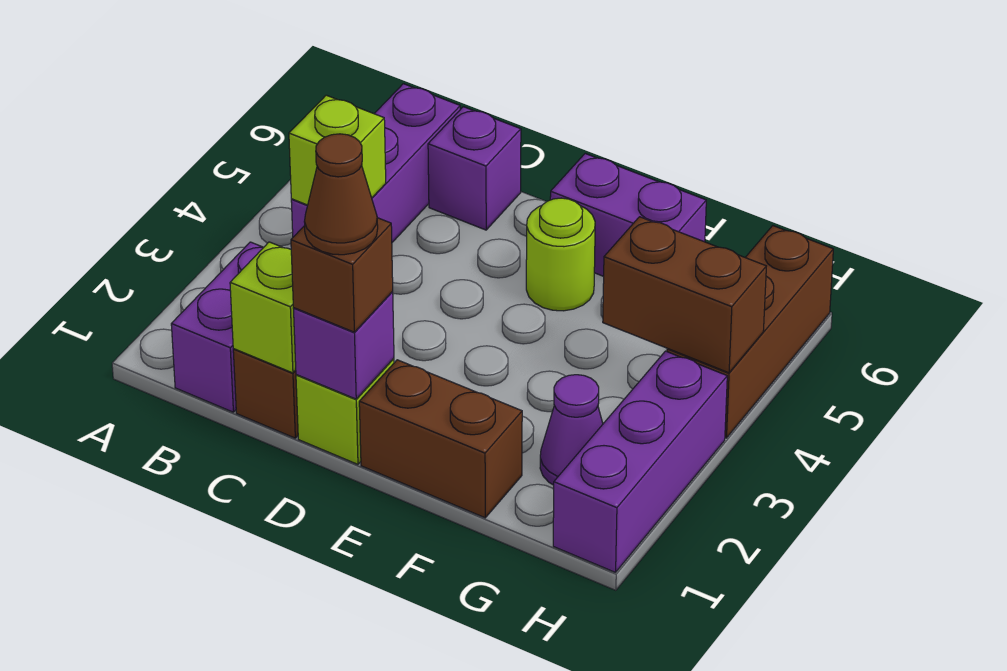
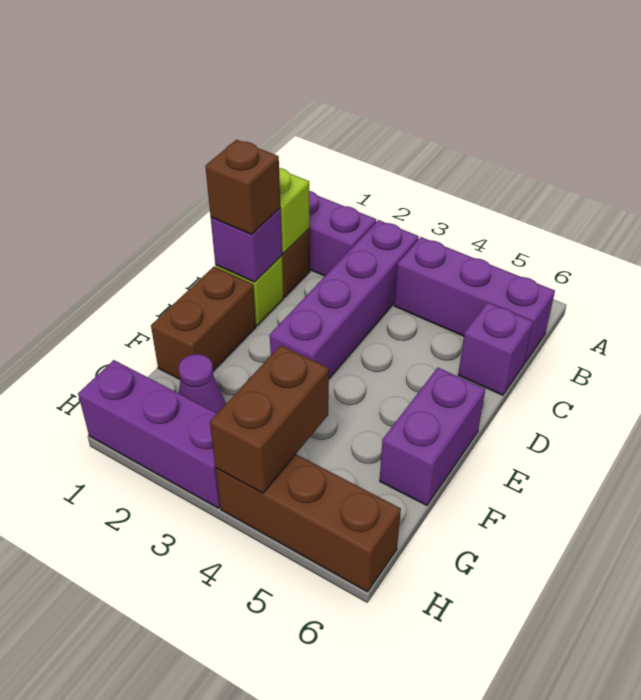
none -> purple 1x4 brick [270,220,419,379]
lime 1x1 brick [289,95,386,205] -> none
brown 1x1 cone [304,134,378,255] -> none
lime 1x1 round brick [526,198,595,311] -> none

